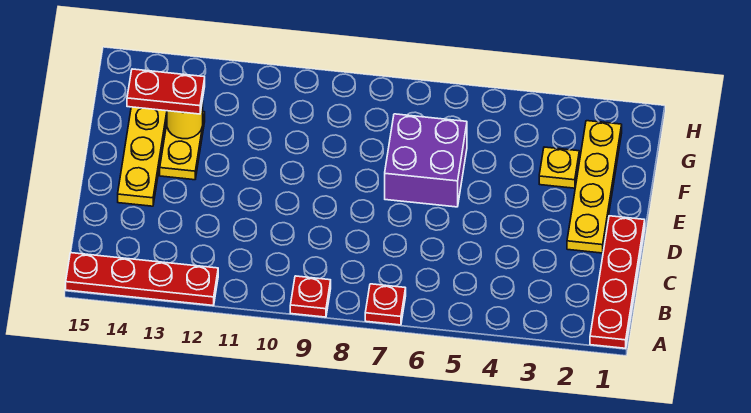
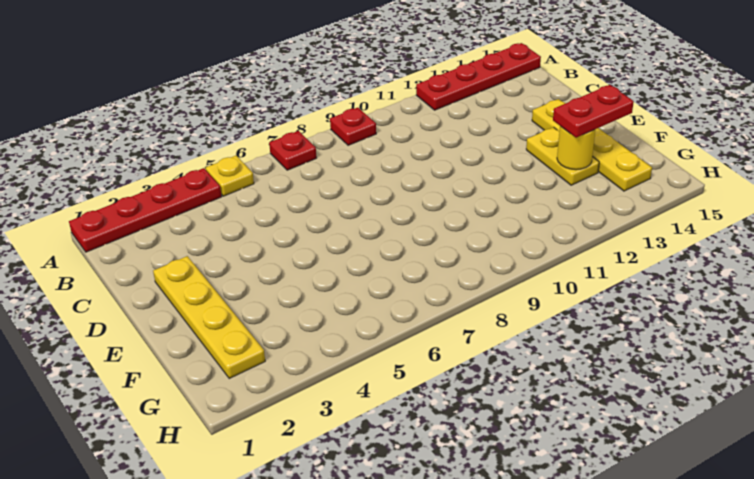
red 1x4 plate [590,216,645,348] -> red 1x4 plate turned to [69,168,222,252]
purple 2x2 brick [385,114,467,207] -> none
yellow 1x1 plate [539,147,579,188] -> yellow 1x1 plate moved to [206,156,254,196]

